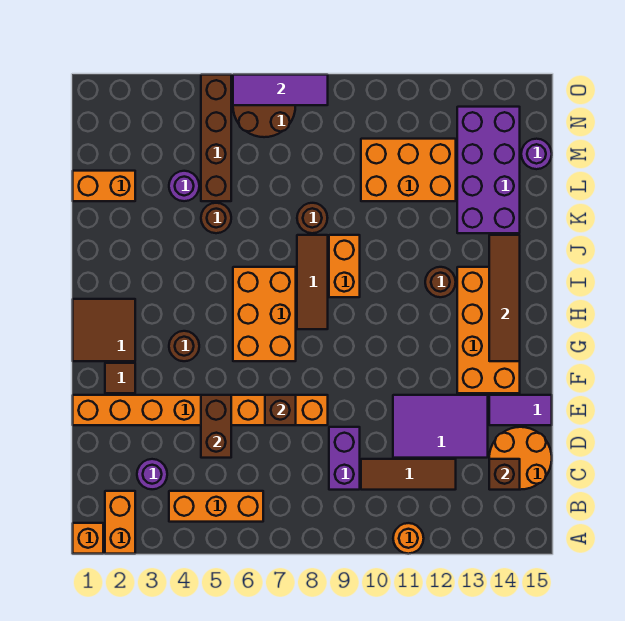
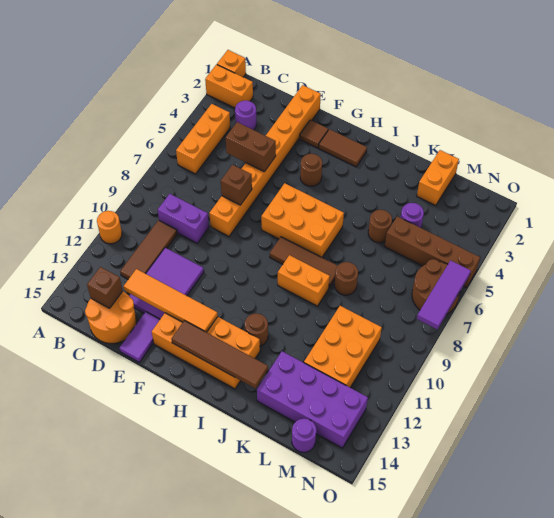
none -> orange 1x4 tile [124,269,218,332]
brown 2x2 tile [73,299,135,361] -> brown 1x2 tile [319,129,367,167]

